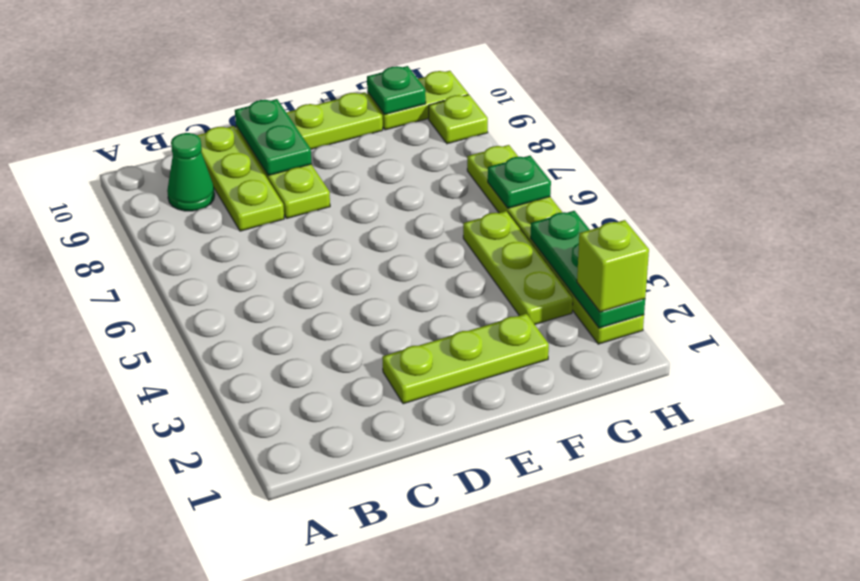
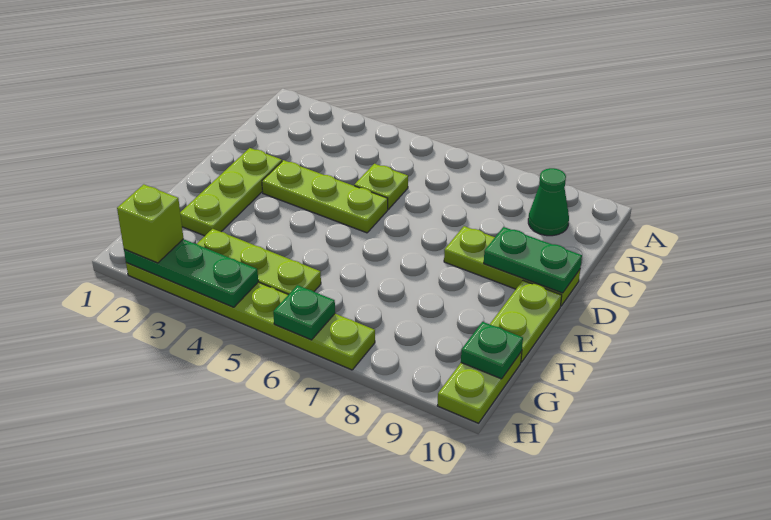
lime 1x3 plate [197,126,284,231] -> lime 1x3 plate moved to [262,160,388,233]
lime 1x1 plate [429,95,488,144] -> lime 1x1 plate moved to [354,164,408,209]

